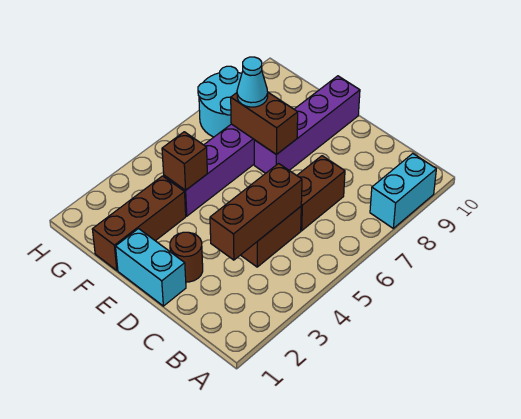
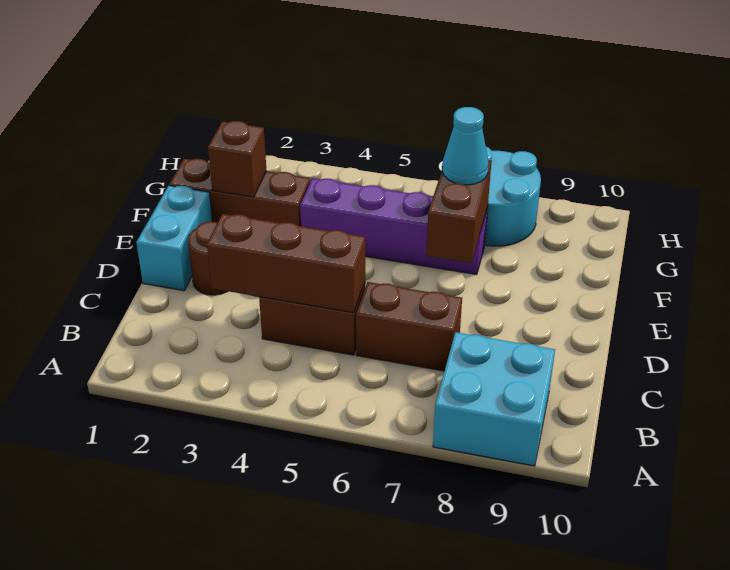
cyan 1x2 brick [370,154,436,228] -> cyan 2x2 brick [433,332,555,466]
purple 1x4 brick [254,76,360,173] -> none
brown 1x1 brick [162,132,207,190] -> brown 1x1 brick moved to [208,121,267,197]

